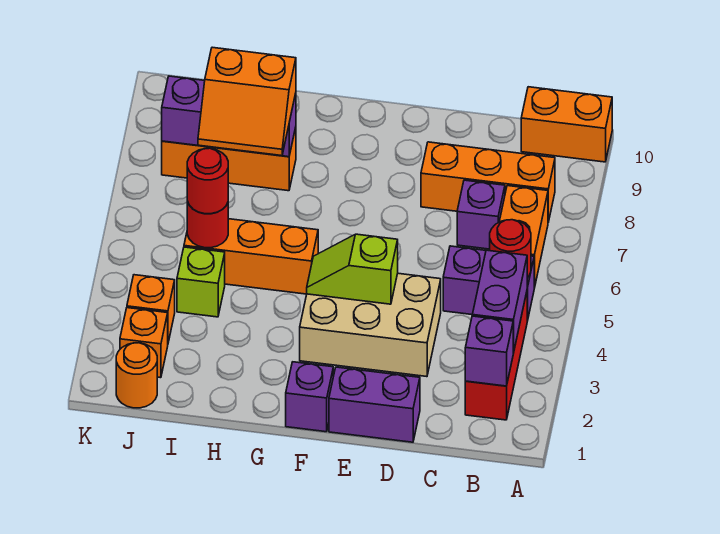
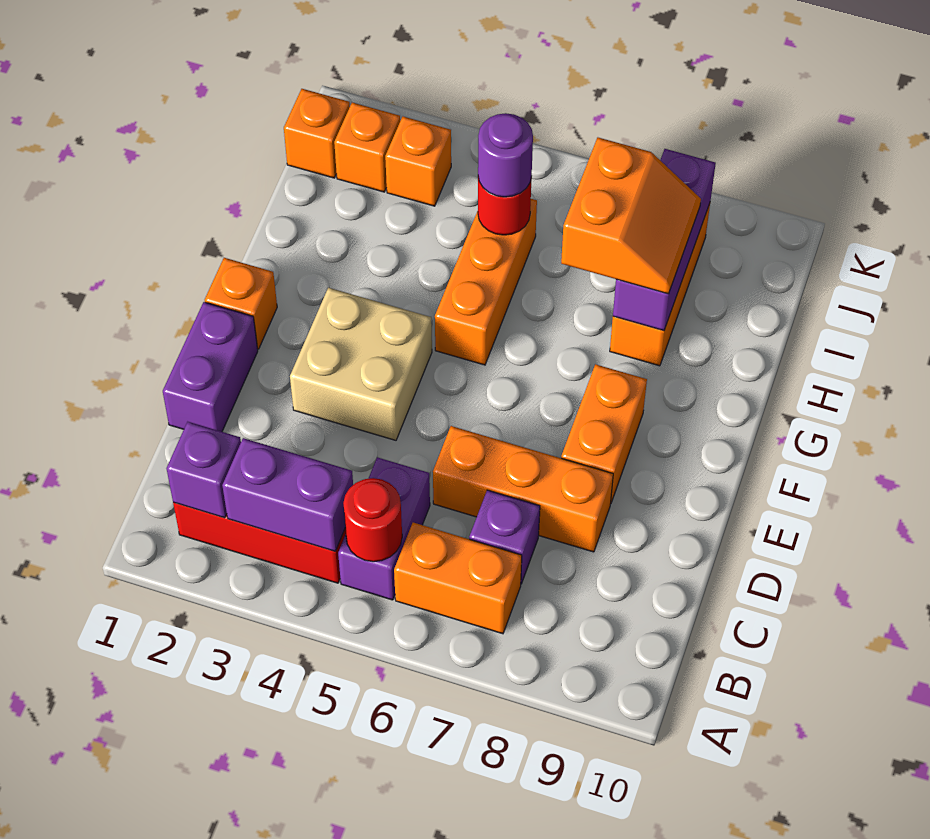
orange 1x2 brick [521,87,612,162] -> orange 1x2 brick moved to [561,364,647,504]
orange 1x3 brick [421,142,555,222] -> orange 1x3 brick turned to [433,426,613,552]
tan 2x3 brick [300,273,441,377] -> tan 2x2 brick [290,288,432,440]
lime 1x2 slope [307,234,398,304] -> none
purple 1x1 brick [286,362,333,432] -> orange 1x1 brick [205,258,277,349]
orange 2x2 slope [198,47,296,156] -> orange 2x2 slope turned to [561,138,701,294]
lime 1x1 brick [177,247,225,317] -> none
red 1x1 round brick [187,148,228,214] -> purple 1x1 round brick [478,113,533,197]
orange 1x1 round brick [116,343,157,408] -> orange 1x1 brick [284,89,350,178]

